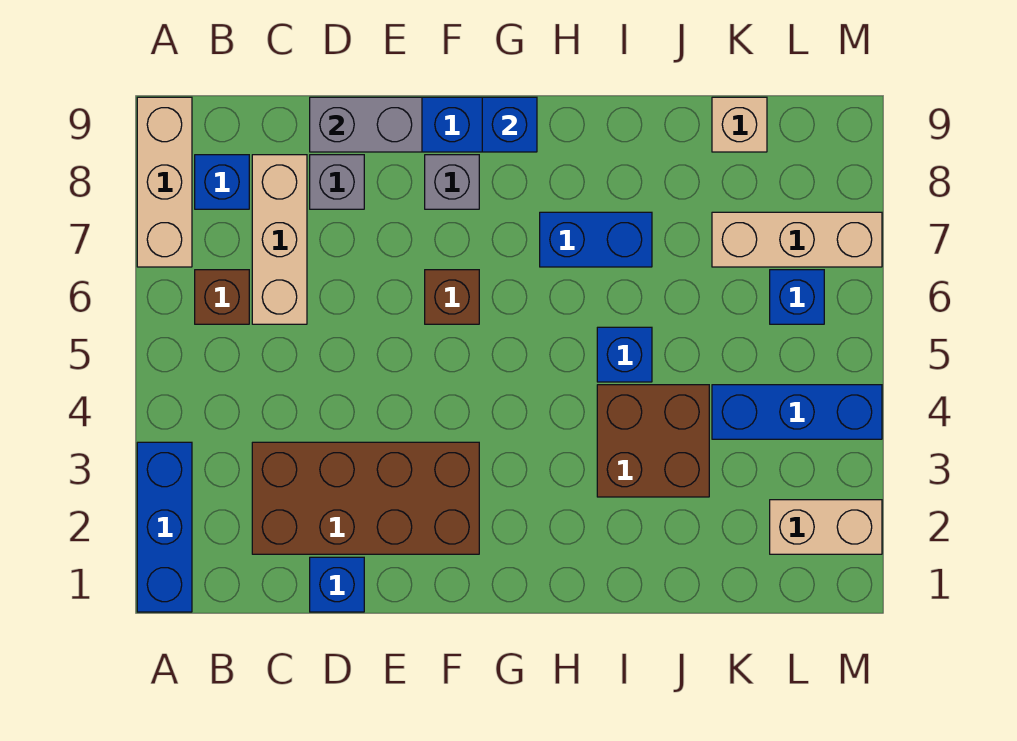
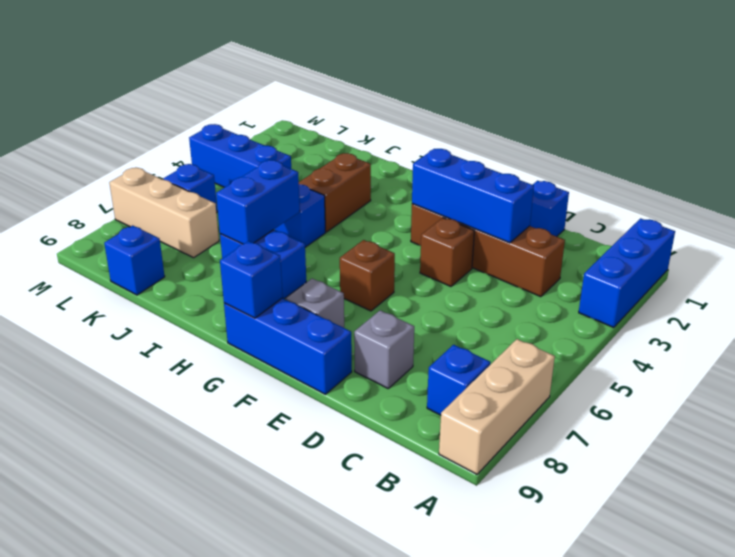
brown 1x1 brick [195,270,249,324] -> brown 1x1 brick moved to [420,218,474,286]
brown 2x4 brick [252,442,479,554] -> brown 1x4 brick [411,204,565,297]
tan 1x3 brick [252,155,307,324] -> none
none -> blue 1x3 brick [412,149,534,243]
grey 1x2 brick [310,97,422,152] -> none
brown 2x2 brick [597,385,709,497] -> brown 1x2 brick [299,153,371,232]
none -> blue 1x2 brick [216,160,300,244]
tan 1x1 brick [712,97,767,152] -> blue 1x1 brick [104,225,165,295]
tan 1x2 brick [770,500,882,554] -> none

